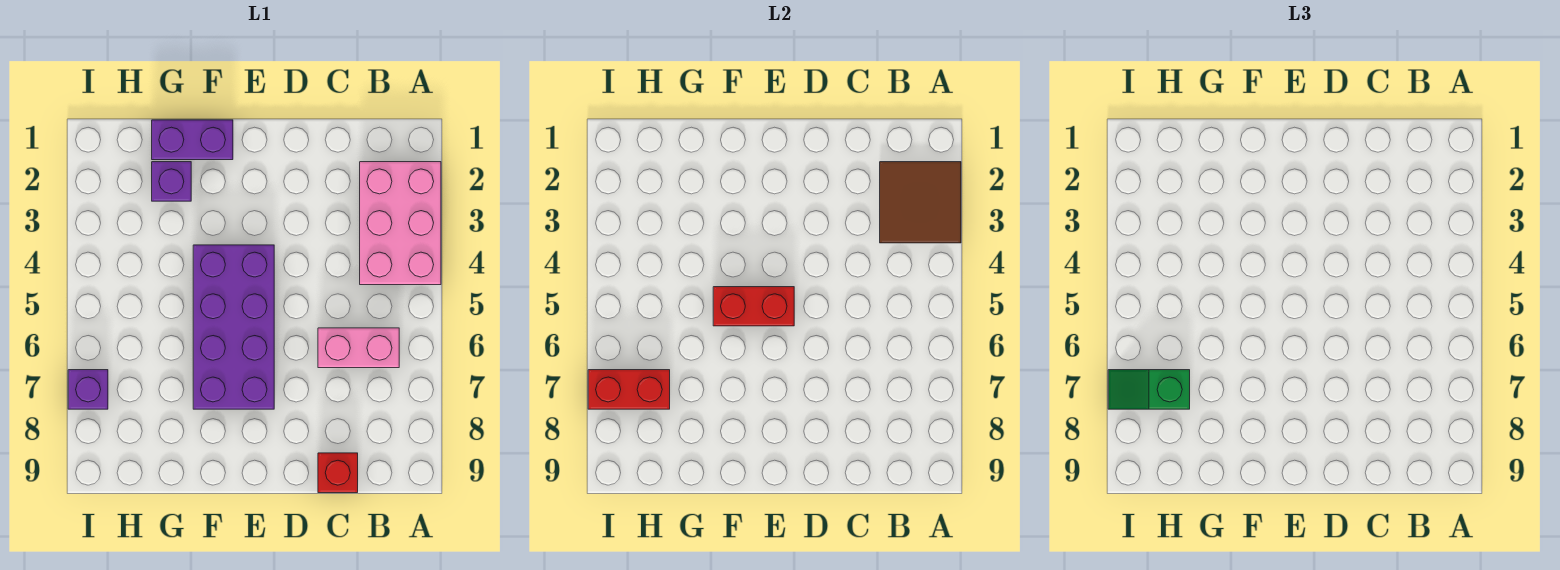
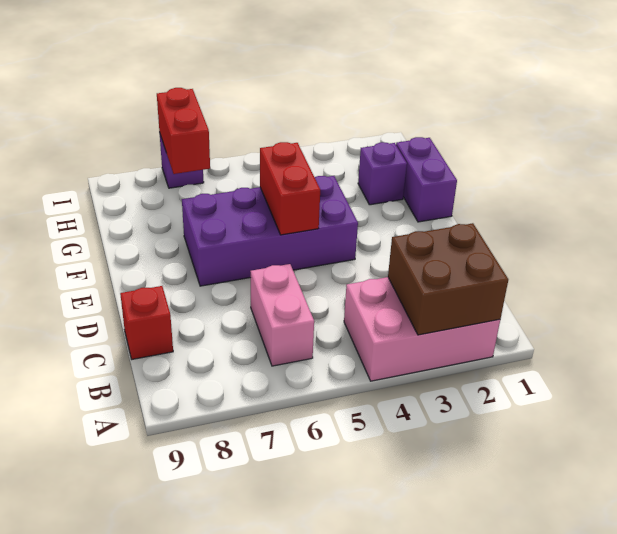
brown 2x2 tile [880,162,961,243] -> brown 2x2 brick [388,223,508,335]
green 1x2 slope [1108,370,1190,409] -> none

